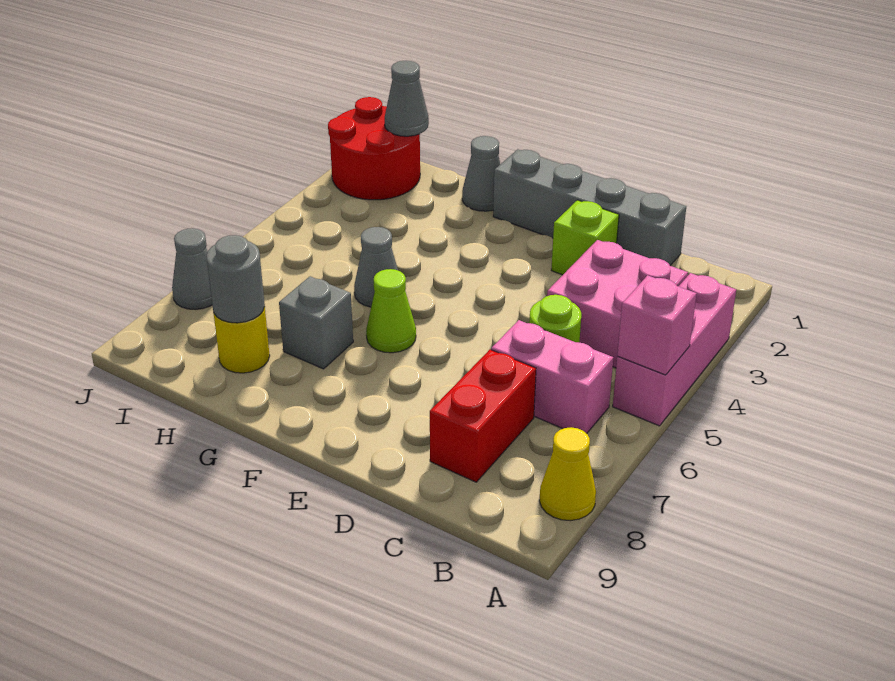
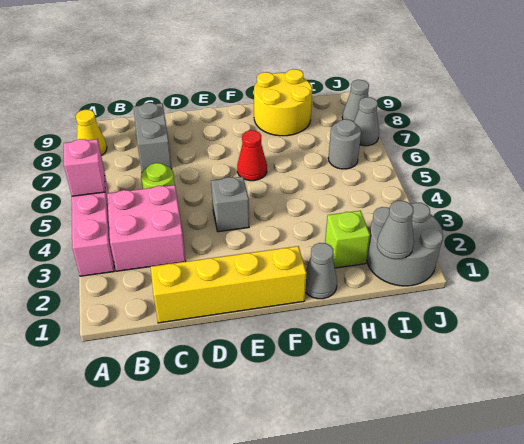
pink 1x2 brick [491,320,613,433] -> none
grey 1x4 brick [493,149,686,265] -> yellow 1x4 brick [151,246,307,323]
red 1x2 brick [430,350,536,482] -> grey 1x2 brick [134,103,172,172]
lime 1x1 brick [551,200,619,275] -> lime 1x1 brick moved to [325,211,370,268]
lime 1x1 cone [366,269,416,353] -> red 1x1 cone [237,130,267,181]
grey 1x1 cone [354,227,398,307] -> grey 1x1 cone moved to [342,80,369,122]
grey 1x1 brick [279,276,353,369] -> grey 1x1 brick moved to [211,177,249,232]
yellow 1x1 round brick [213,307,270,373] -> yellow 2x2 round brick [254,69,312,136]
grey 1x1 round brick [206,235,265,323] -> grey 1x1 round brick moved to [328,119,361,169]
red 2x2 round brick [328,97,420,200] -> grey 2x2 round brick [367,203,443,286]

